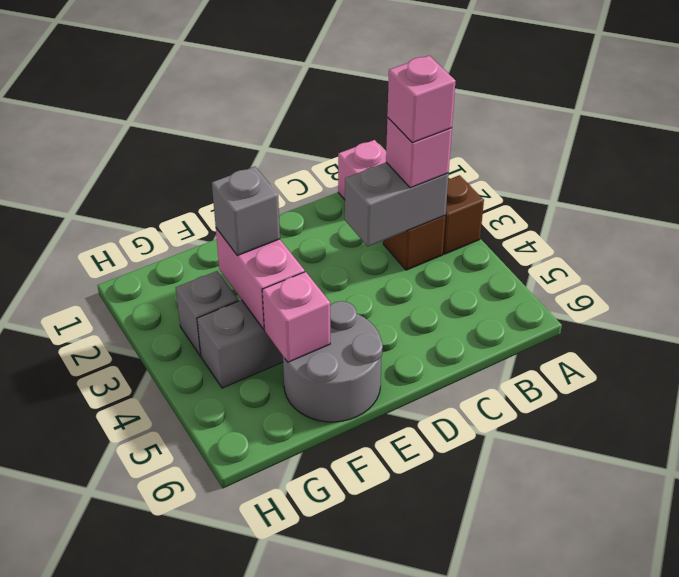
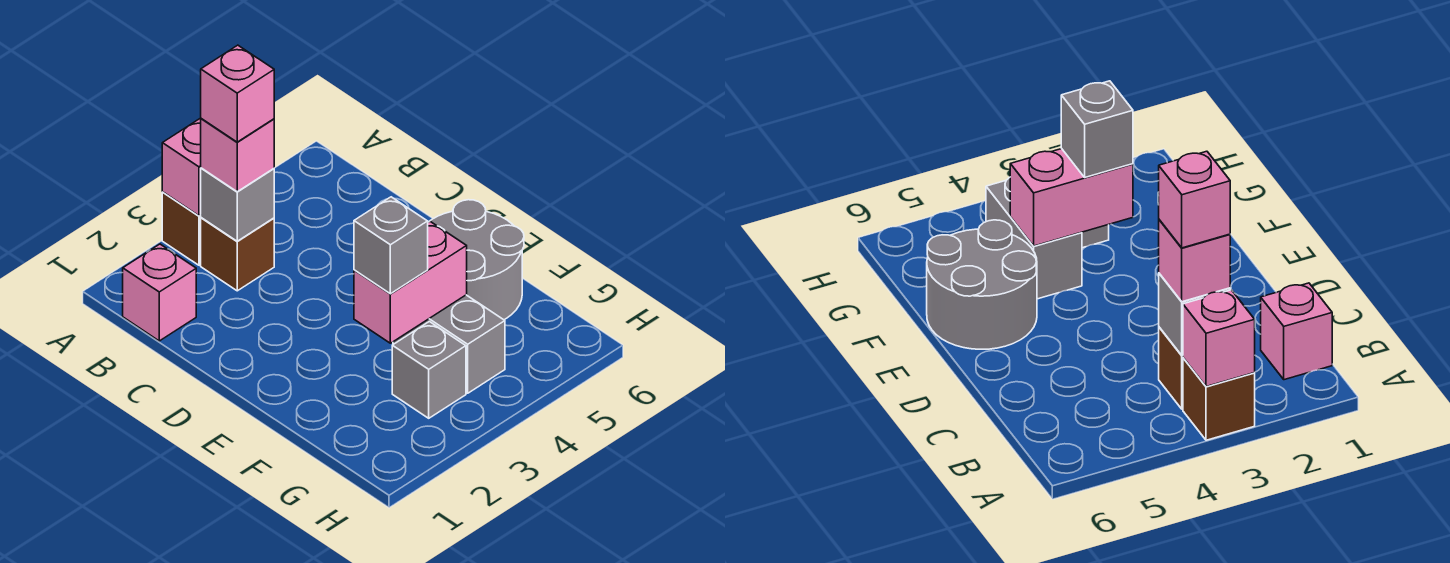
grey 1x2 brick [345,163,449,246] -> grey 1x1 brick [201,168,274,241]
pink 1x1 brick [262,272,330,362] -> pink 1x1 brick moved to [162,119,201,216]

